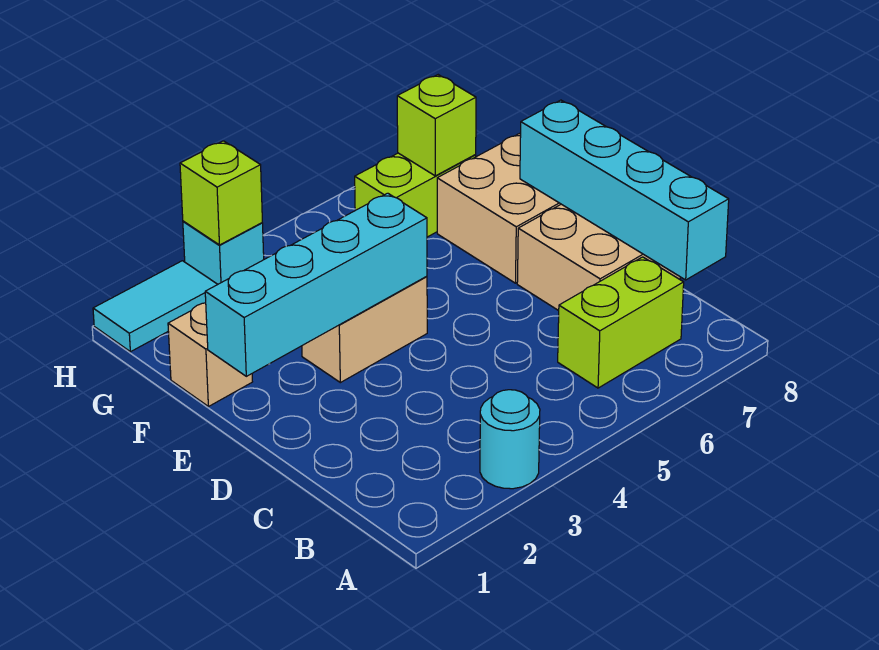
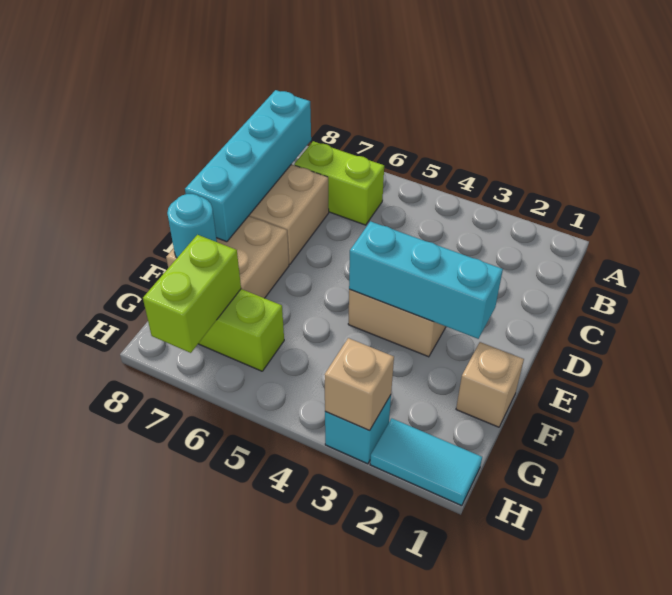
cyan 1x1 round brick [480,390,540,489] -> cyan 1x1 round brick moved to [167,194,217,258]
cyan 1x4 brick [205,193,427,376] -> cyan 1x3 brick [349,221,503,339]
lime 1x1 brick [397,75,476,176] -> lime 1x2 brick [143,235,241,353]
lime 1x1 brick [180,141,262,245] -> tan 1x1 brick [324,338,394,431]

